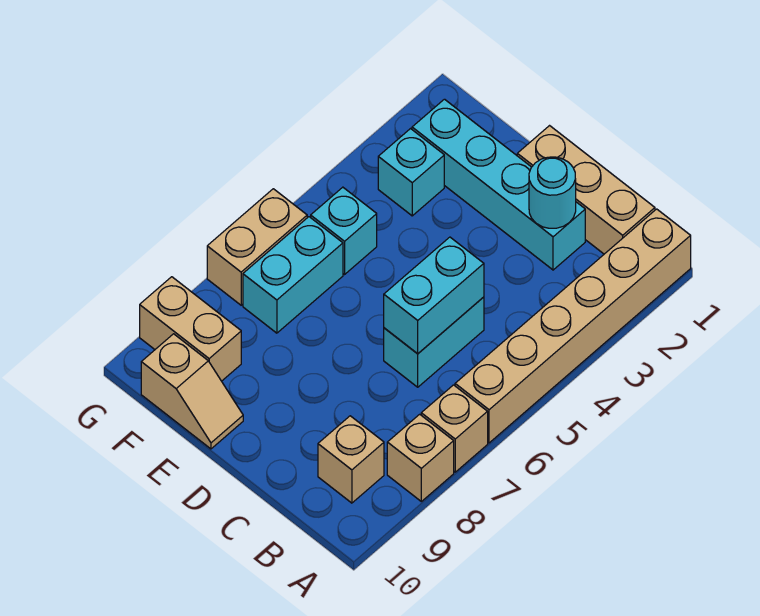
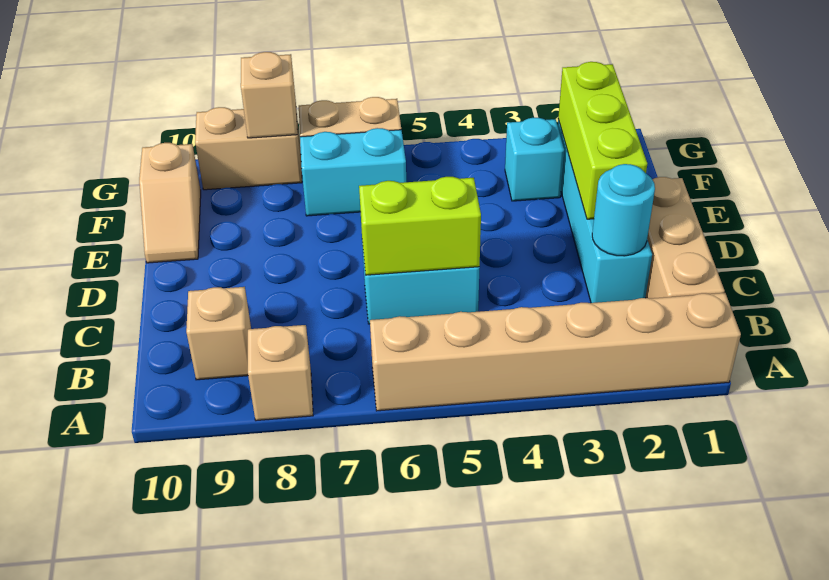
tan 1x1 brick [421,385,488,472] -> tan 1x1 brick moved to [241,52,297,138]
cyan 1x2 brick [384,237,484,354] -> lime 1x2 brick [359,177,481,275]
none -> lime 1x3 brick [558,62,647,219]
cyan 1x1 brick [311,187,377,274] -> none
tan 1x2 brick [140,277,241,381] -> tan 1x2 brick turned to [195,107,302,190]

